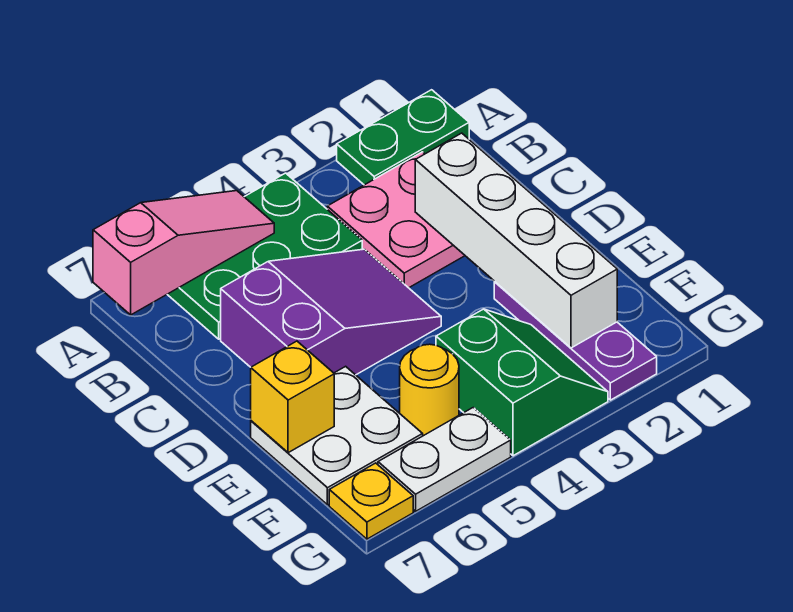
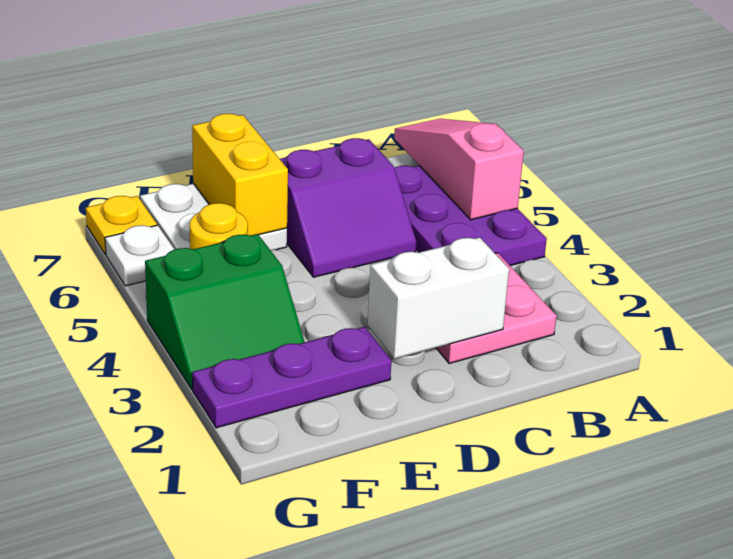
green 1x2 plate [337,90,469,185] -> none
green 2x3 plate [167,173,362,339] -> purple 2x3 plate [394,166,547,266]
pink 1x3 slope [93,191,274,315] -> pink 1x3 slope turned to [394,119,524,220]
white 1x4 brick [415,133,617,348] -> white 1x2 brick [368,237,509,359]
purple 2x3 slope [221,249,441,375] -> purple 2x2 slope [280,138,416,277]
yellow 1x1 brick [251,341,334,453] -> yellow 1x2 brick [192,114,288,236]
white 1x2 plate [378,408,511,511] -> white 1x1 plate [105,225,175,286]

